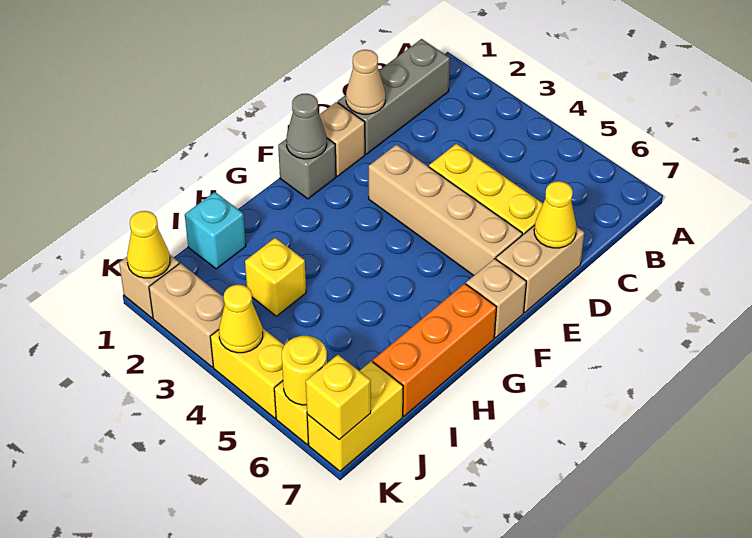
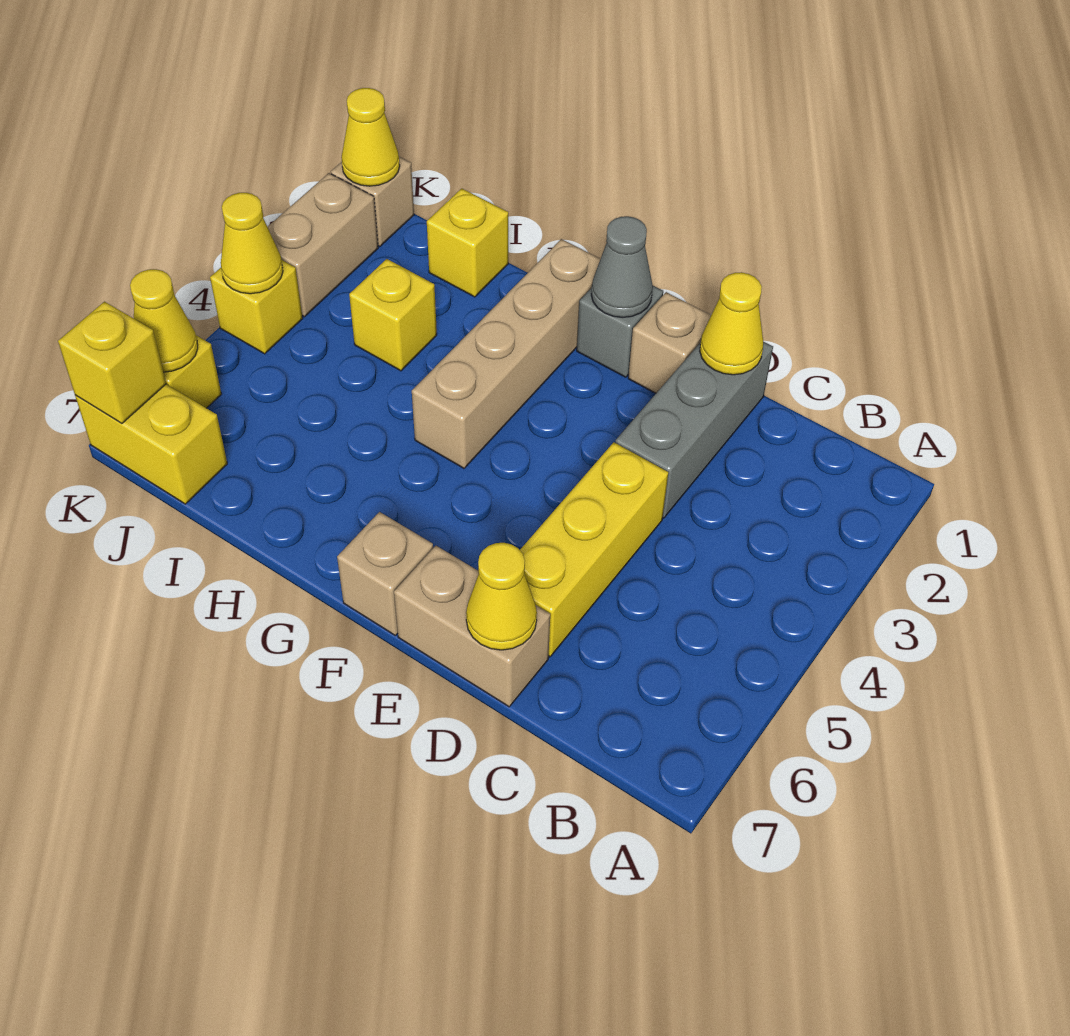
grey 1x3 brick [338,39,450,154] -> grey 1x3 brick turned to [615,342,773,518]
tan 1x1 cone [346,50,385,114] -> yellow 1x1 cone [700,272,763,375]
tan 1x4 brick [369,144,522,275] -> tan 1x4 brick moved to [412,239,600,468]
orange 1x3 brick [373,283,497,416] -> none
cyan 1x1 brick [185,192,246,269] -> yellow 1x1 brick [427,188,508,297]
yellow 1x2 brick [210,328,284,418] -> yellow 1x1 brick [210,260,303,354]
yellow 1x1 round brick [282,336,327,405] -> yellow 1x1 cone [130,269,198,372]

